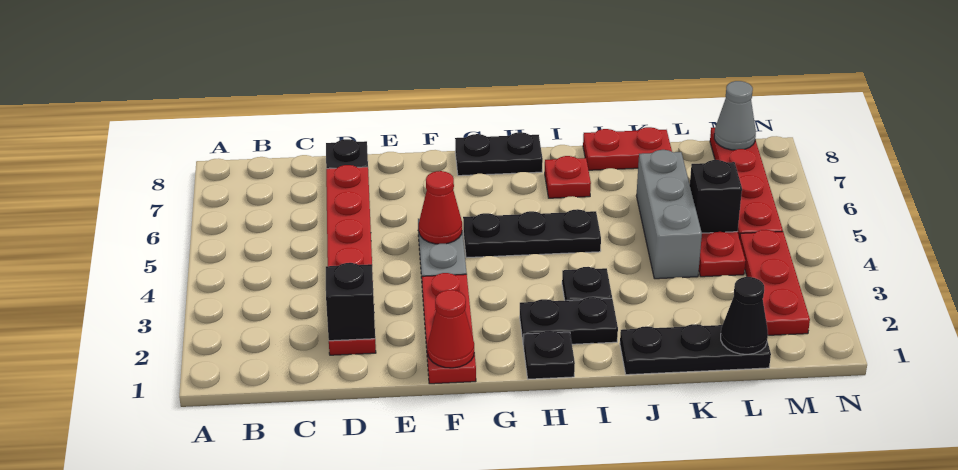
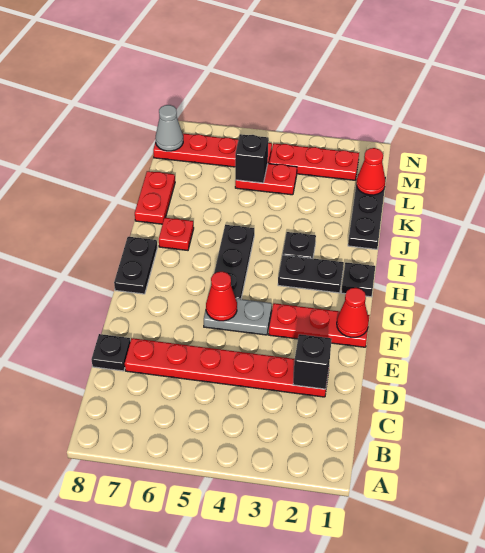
black 1x2 plate [520,297,618,346] -> black 1x2 plate turned to [278,255,344,293]
grey 1x3 brick [636,150,702,279] -> none
black 1x1 cone [721,277,768,354] -> red 1x1 cone [356,148,385,195]

